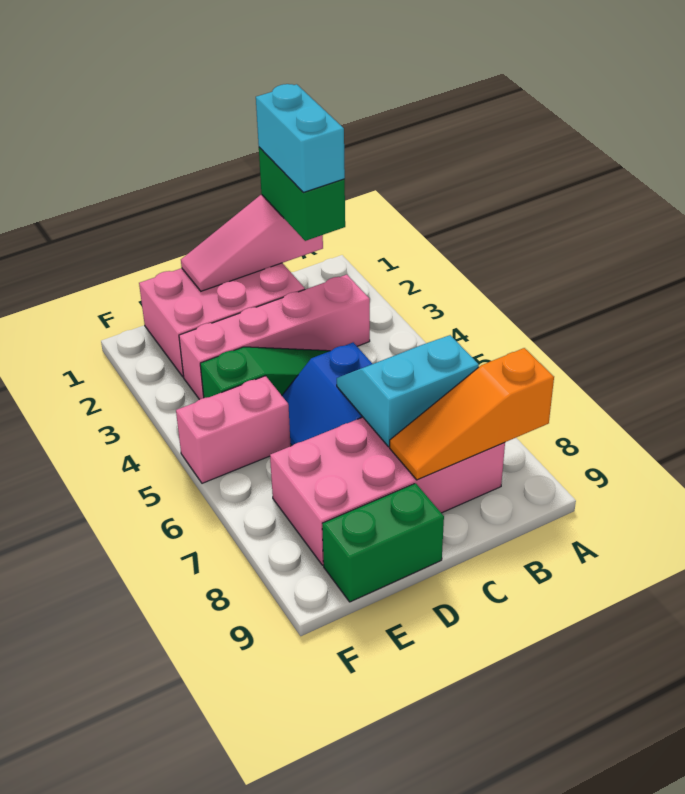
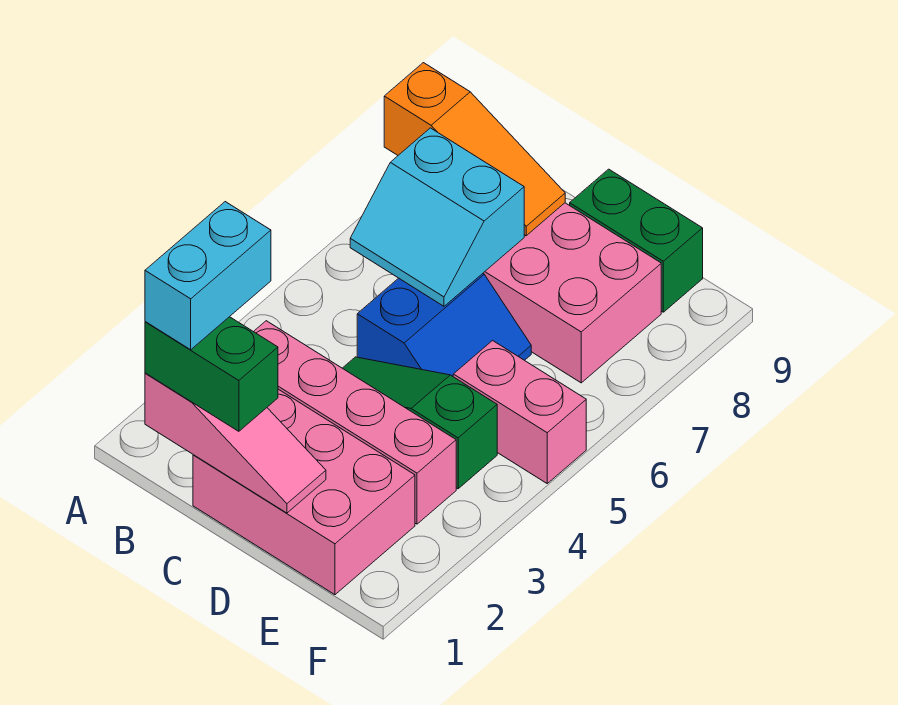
green 1x2 brick [259,147,345,241] -> green 1x2 brick turned to [145,317,278,431]

